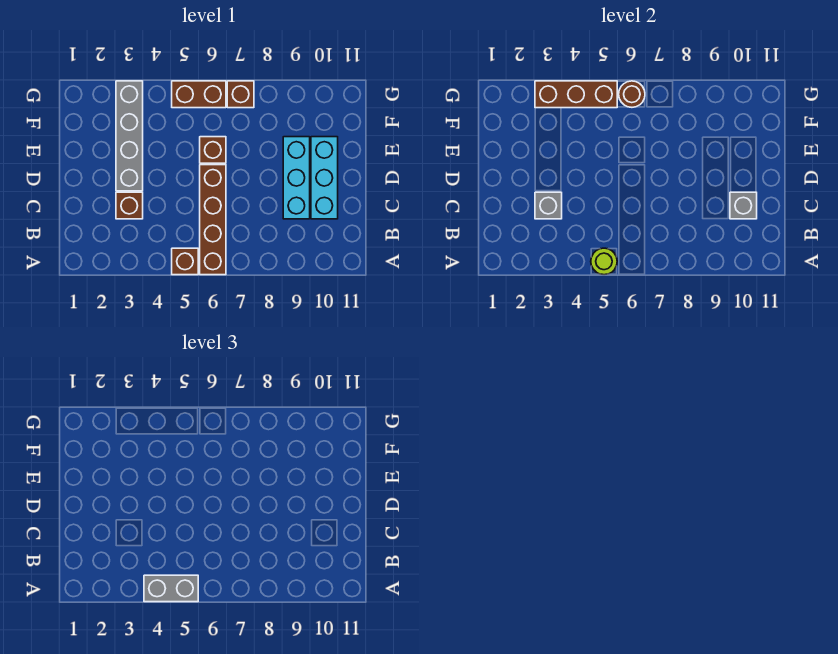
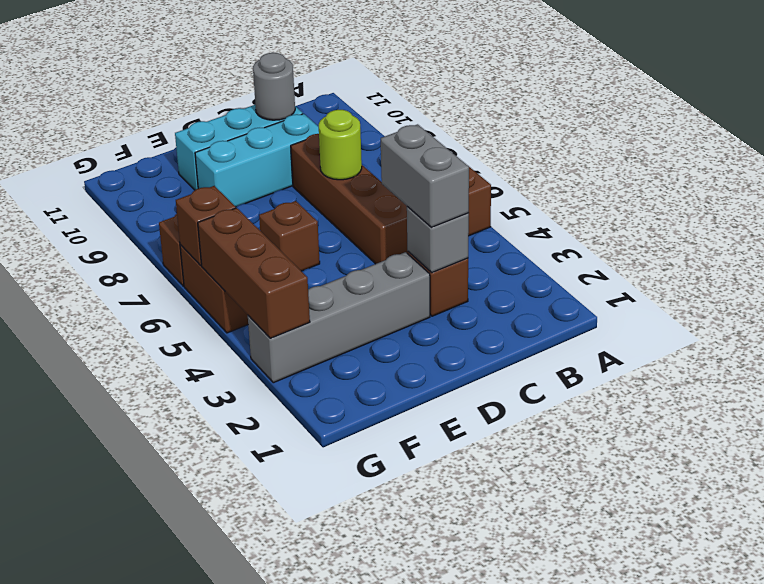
grey 1x2 brick [144,575,198,602] -> grey 1x2 brick moved to [381,124,469,227]
lime 1x1 round brick [591,248,617,275] -> lime 1x1 round brick moved to [319,110,362,180]
brown 1x4 brick [200,165,226,275] -> brown 1x4 brick turned to [291,134,408,264]
grey 1x1 brick [730,192,757,219] -> grey 1x1 round brick [253,53,295,120]
brown 1x1 round brick [619,81,645,107] -> brown 1x1 brick [176,186,236,266]

